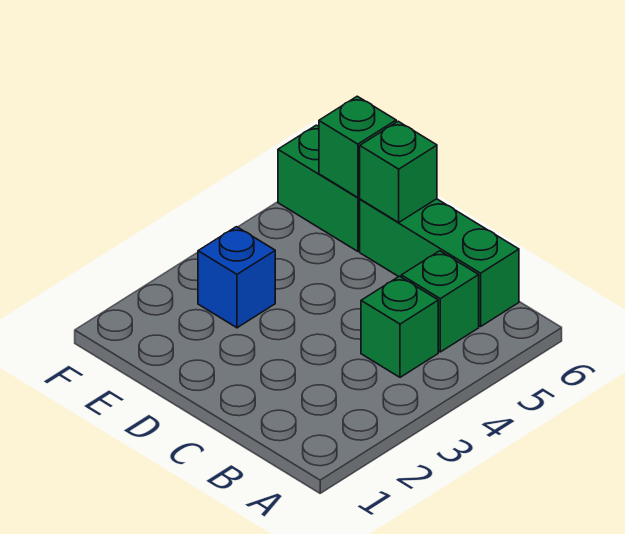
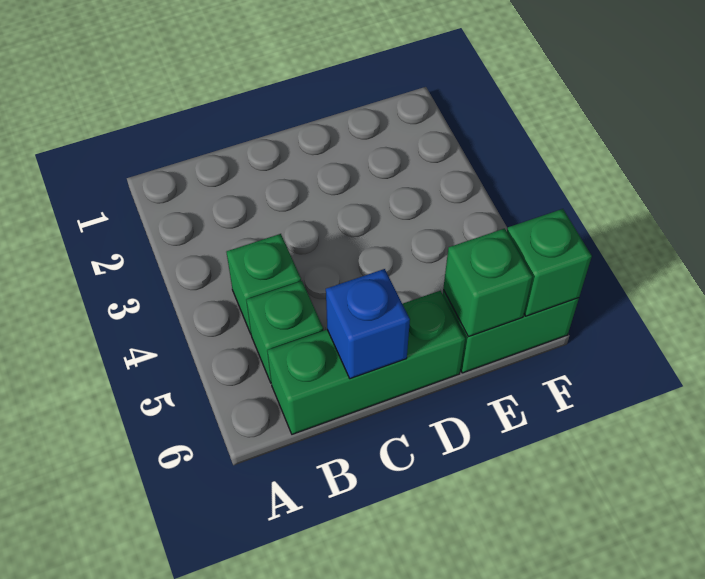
green 1x1 brick [360,121,437,222] -> green 1x1 brick moved to [507,209,592,316]
blue 1x1 brick [198,227,275,328] -> blue 1x1 brick moved to [326,269,410,379]

